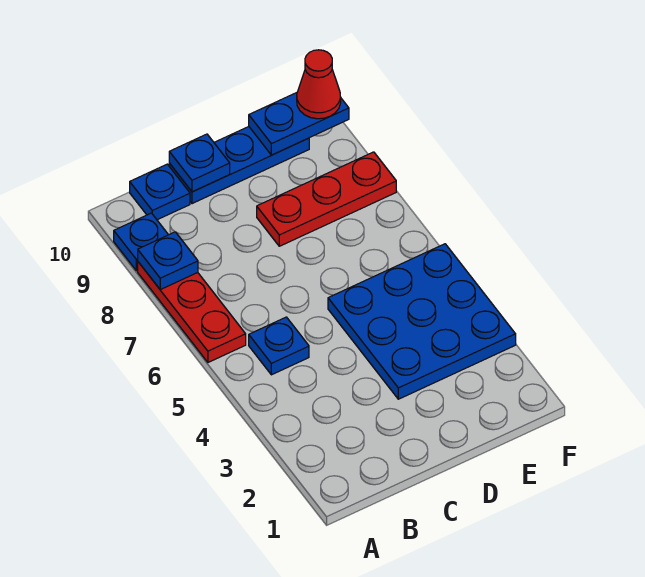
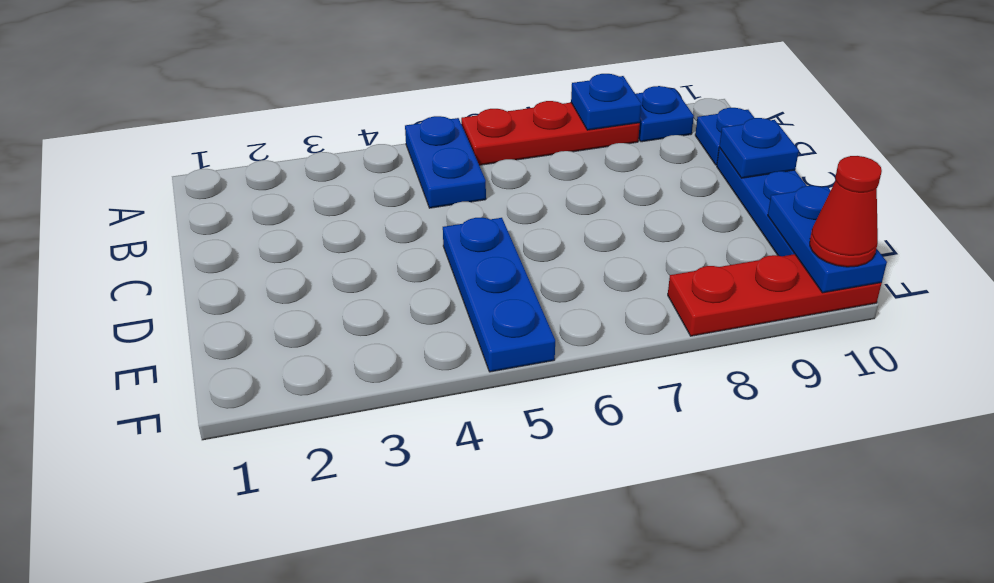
blue 1x1 plate [249,317,309,375] -> blue 1x2 plate [405,116,486,208]
blue 3x3 plate [328,244,516,399] -> blue 1x3 plate [443,217,555,372]
red 1x3 plate [257,152,396,246] -> red 1x3 plate turned to [668,254,882,336]

